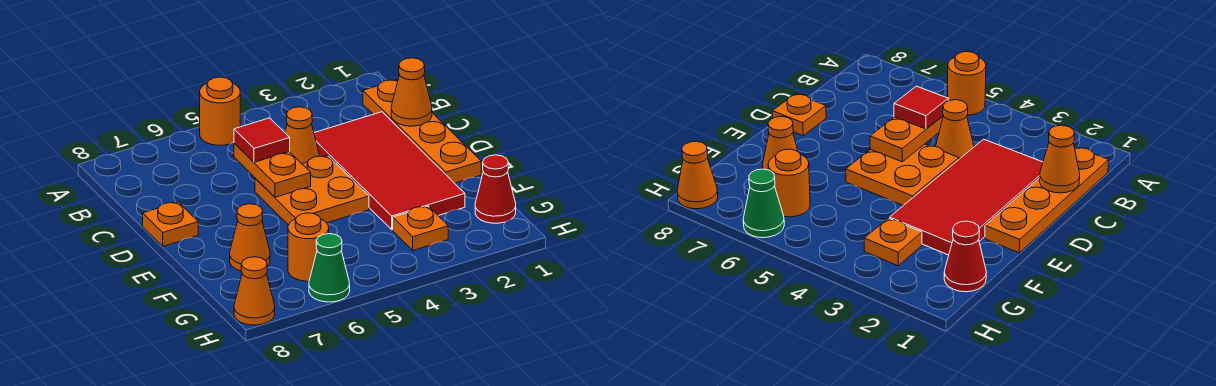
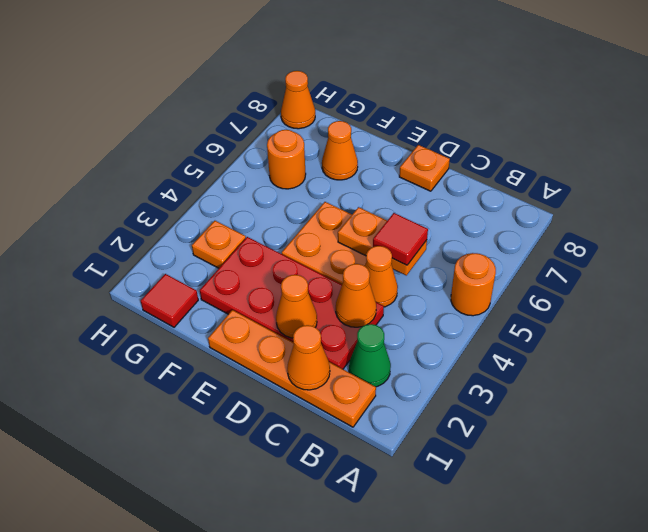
red 2x4 tile [314,112,465,230] -> red 2x4 plate [200,237,384,369]
none -> orange 1x1 cone [336,264,376,327]
none -> orange 1x1 cone [276,275,317,338]
red 1x1 cone [475,155,516,223] -> red 1x1 tile [141,274,198,327]
green 1x1 cone [309,234,350,302] -> green 1x1 cone moved to [349,324,391,387]

